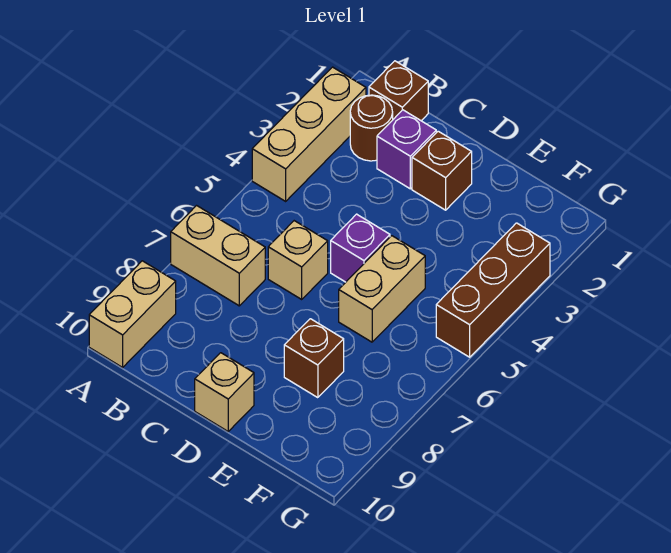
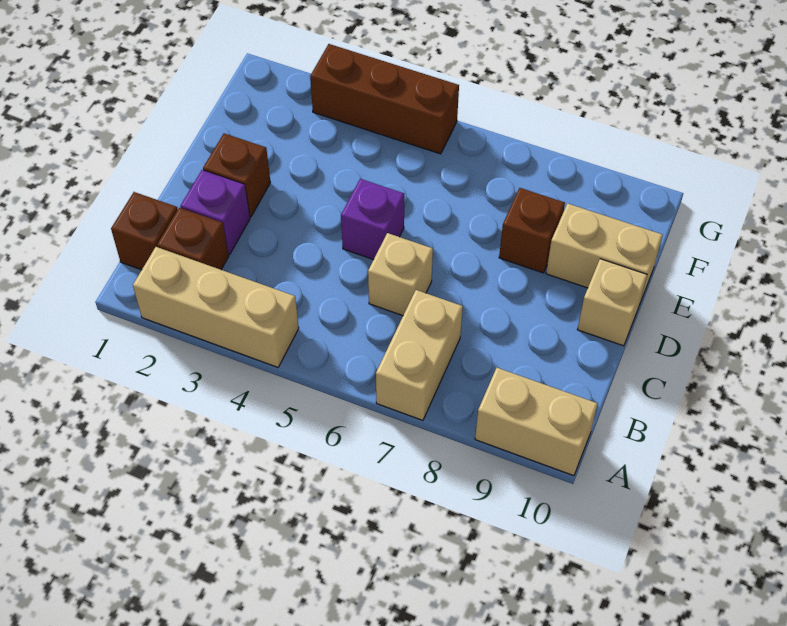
brown 1x1 round brick [350,95,393,161] -> brown 1x1 brick [157,208,229,270]
tan 1x2 brick [339,236,425,342] -> tan 1x2 brick moved to [546,203,663,302]

